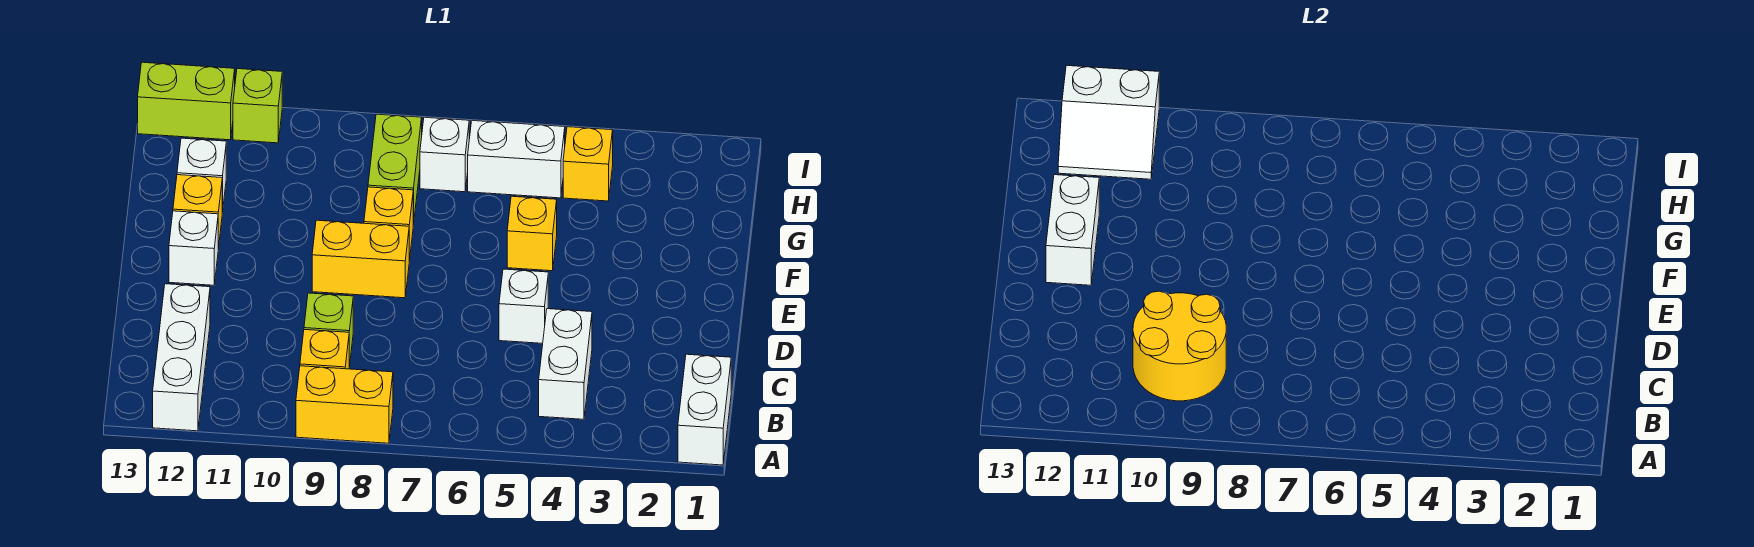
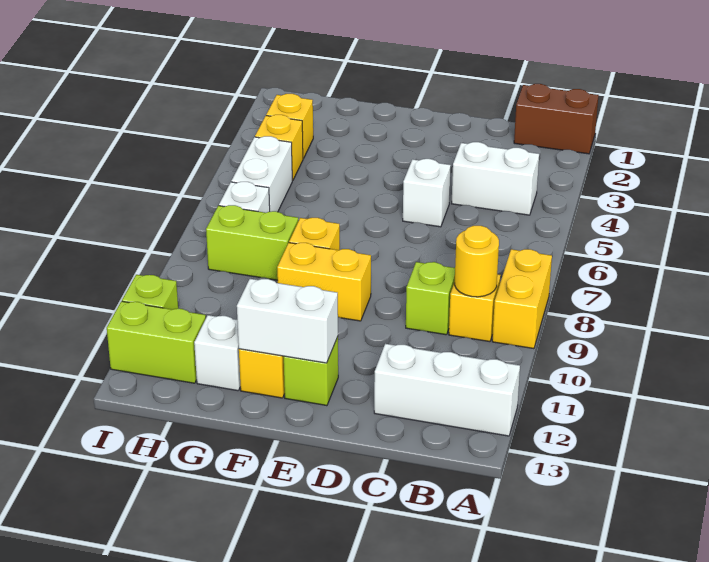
white 1x2 brick [678,354,731,465] -> brown 1x2 brick [514,84,599,154]
yellow 2x2 round brick [1133,291,1226,401] -> yellow 1x1 round brick [454,226,499,297]
yellow 1x2 brick [312,220,409,298] -> yellow 1x2 brick turned to [277,243,371,321]
white 1x1 brick [169,211,218,285] -> lime 1x1 brick [284,337,338,406]
yellow 1x1 brick [507,196,557,271] -> yellow 1x1 brick moved to [266,94,313,159]
white 2x2 slope [1058,65,1159,179] -> none
lime 1x2 brick [138,62,235,140] -> lime 1x2 brick turned to [107,301,206,383]

